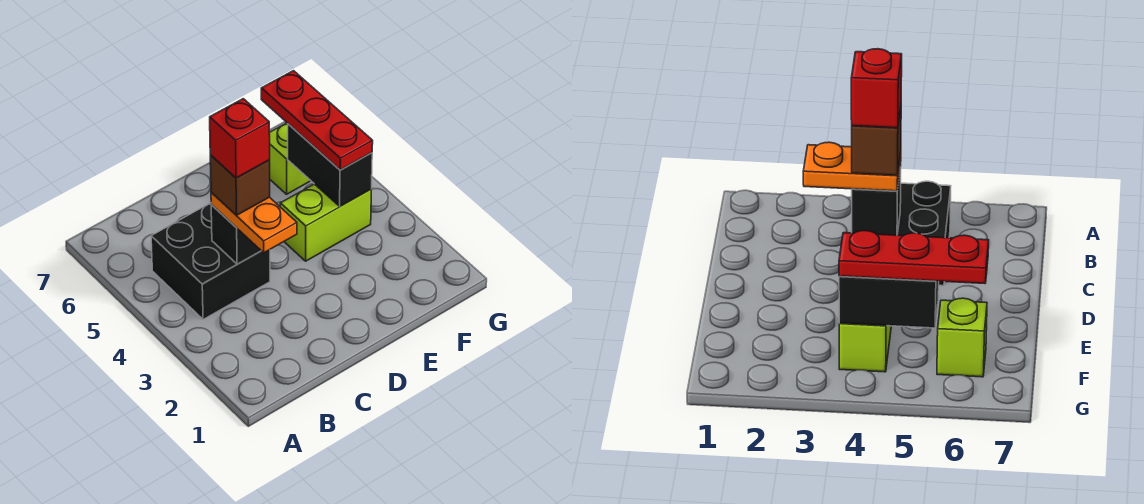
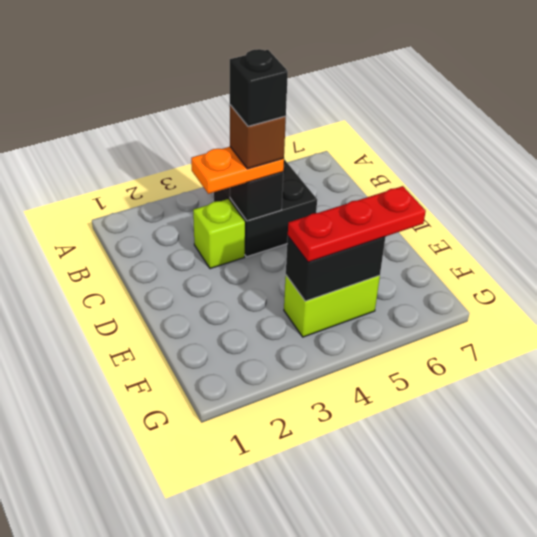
red 1x1 brick [210,99,270,178] -> black 1x1 brick [230,49,288,126]
lime 1x2 brick [280,184,371,261] -> lime 1x2 brick turned to [284,275,380,337]
lime 1x1 brick [269,123,311,194] -> lime 1x1 brick moved to [193,199,245,269]

